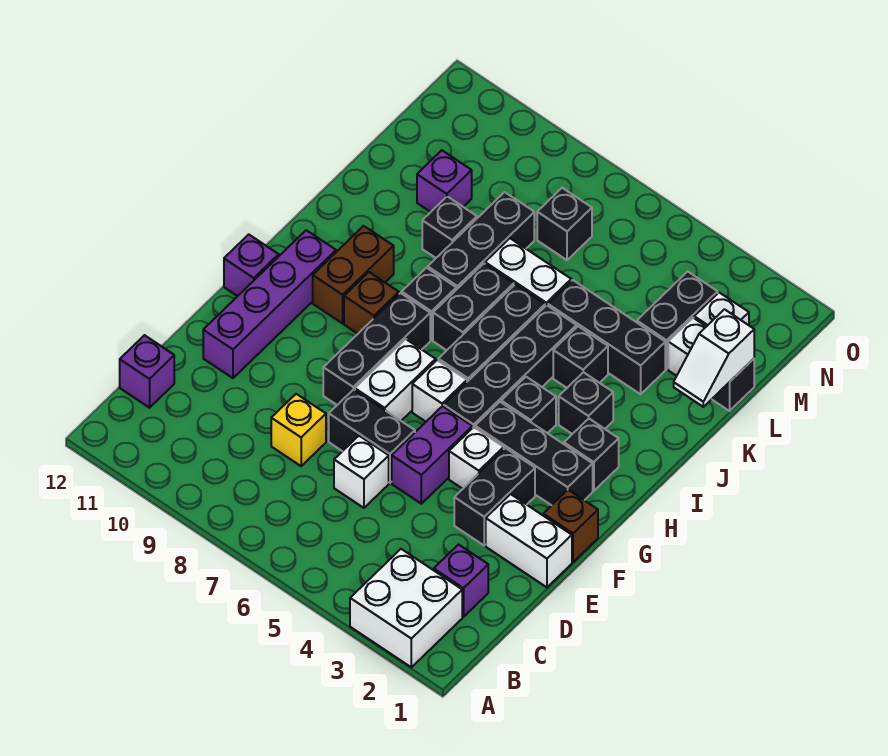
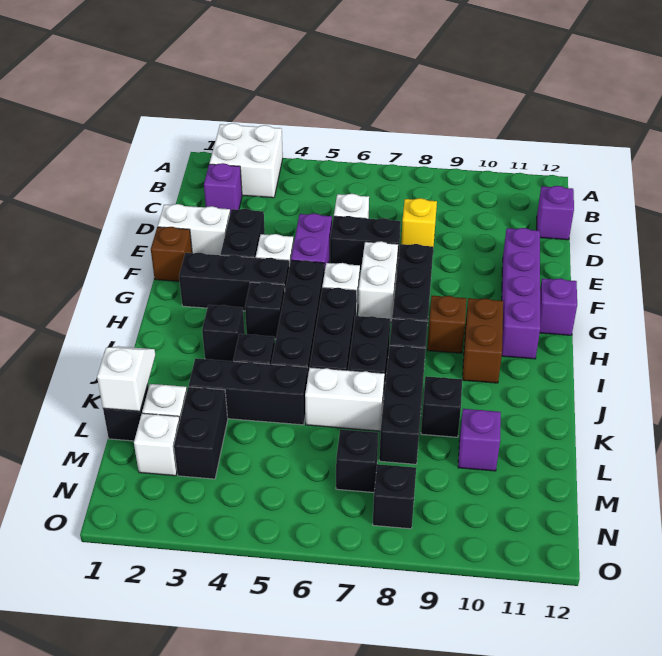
black 1x1 brick [564,419,619,491] -> black 1x1 brick moved to [373,464,416,529]

